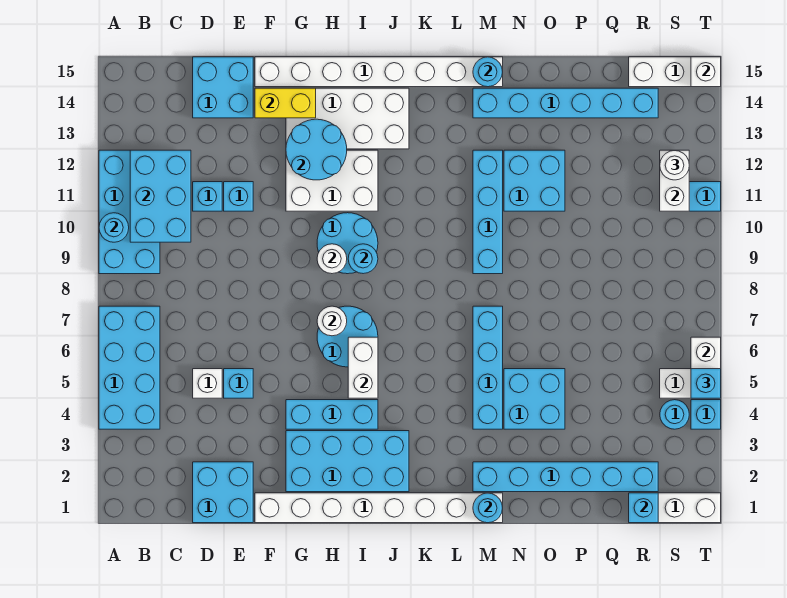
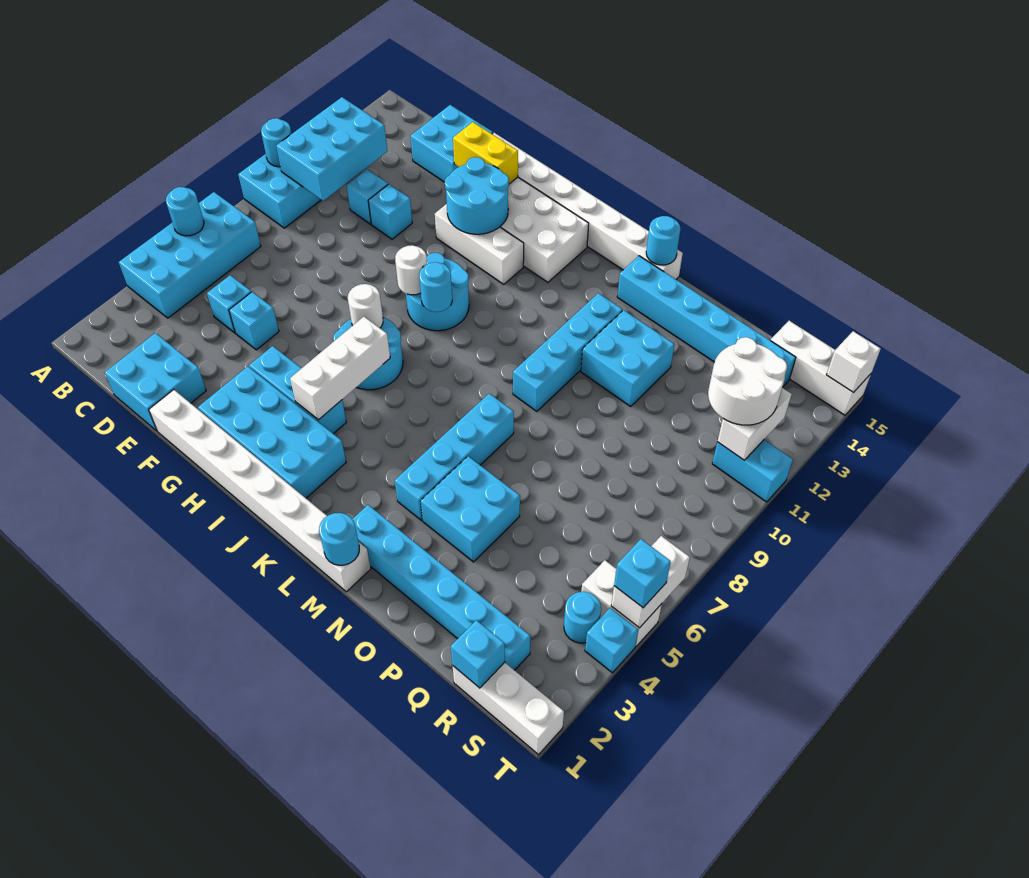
none -> cyan 1x1 round brick [166,187,204,236]
white 1x1 brick [193,369,222,398] -> cyan 1x1 brick [207,275,251,333]
white 2x3 brick [286,150,378,211] -> white 1x3 brick [435,204,524,284]
white 1x2 brick [348,337,378,398] -> white 1x3 brick [290,317,390,420]
white 1x1 round brick [660,151,689,180] -> white 2x2 round brick [708,337,787,425]

